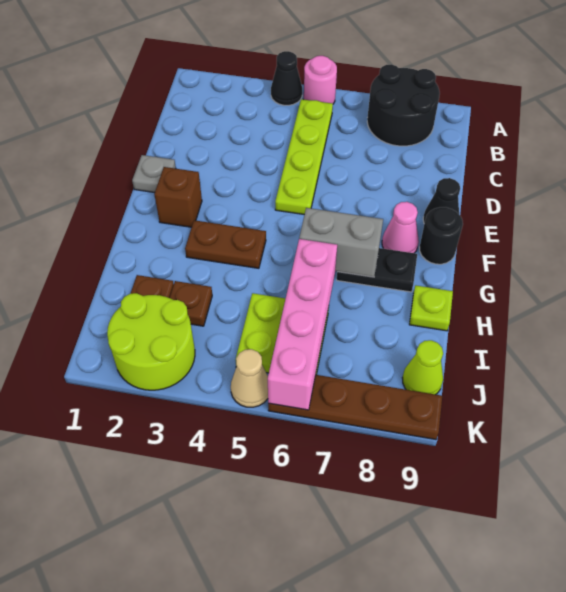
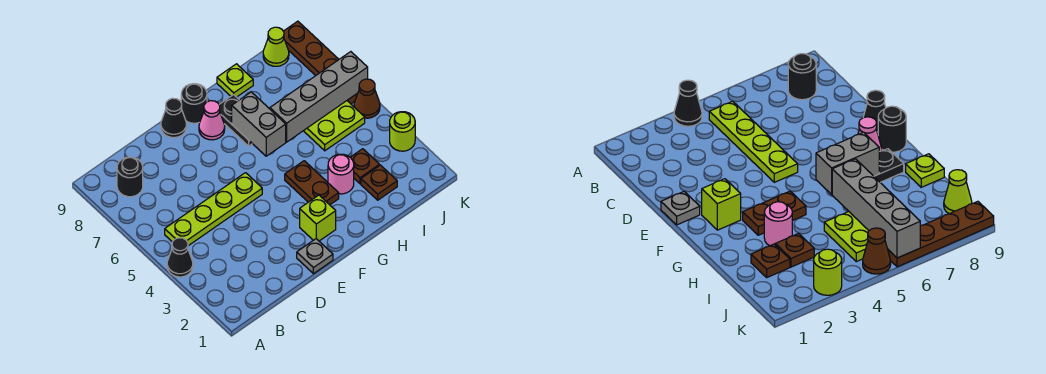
pink 1x1 round brick [304,56,337,104] -> pink 1x1 round brick moved to [328,154,354,194]
black 2x2 round brick [367,64,440,146] -> black 1x1 round brick [117,157,143,197]
brown 1x1 brick [154,167,202,227] -> lime 1x1 brick [300,195,336,241]
pink 1x4 brick [268,239,337,410] -> grey 1x4 brick [270,52,368,142]
lime 2x2 round brick [107,293,195,390] -> lime 1x1 round brick [390,112,415,151]
tan 1x1 cone [231,349,268,407] -> brown 1x1 cone [354,79,380,118]

